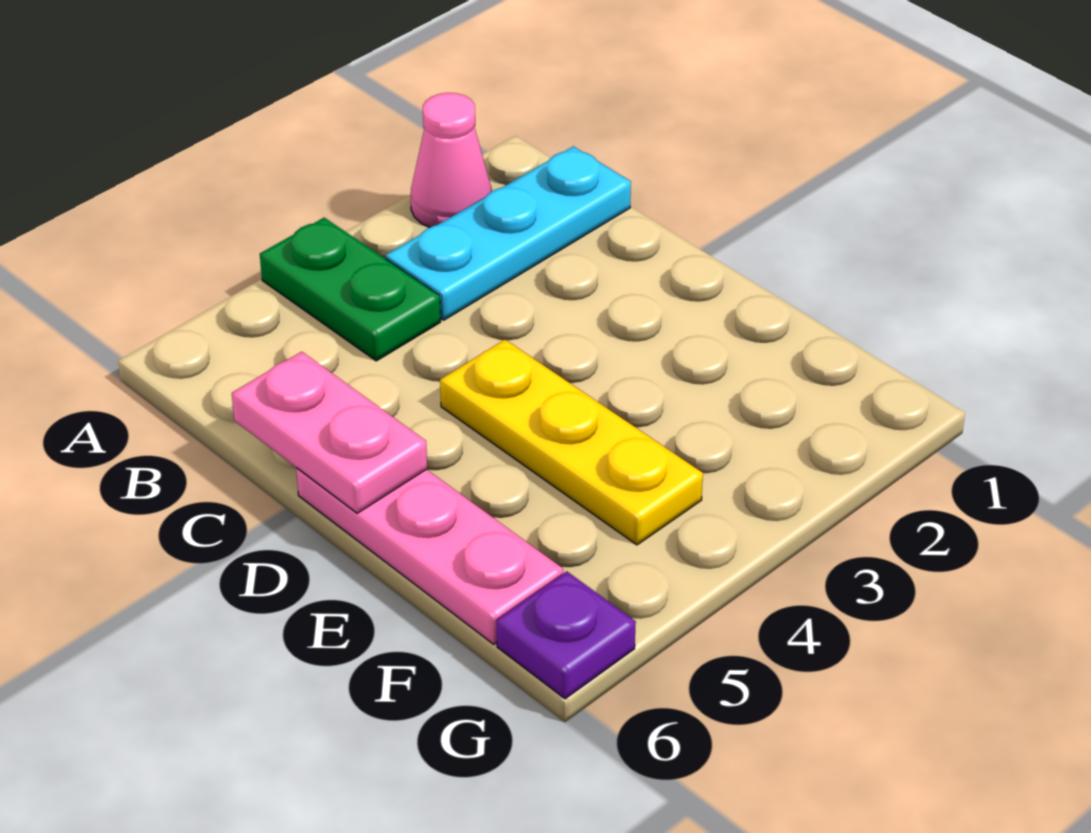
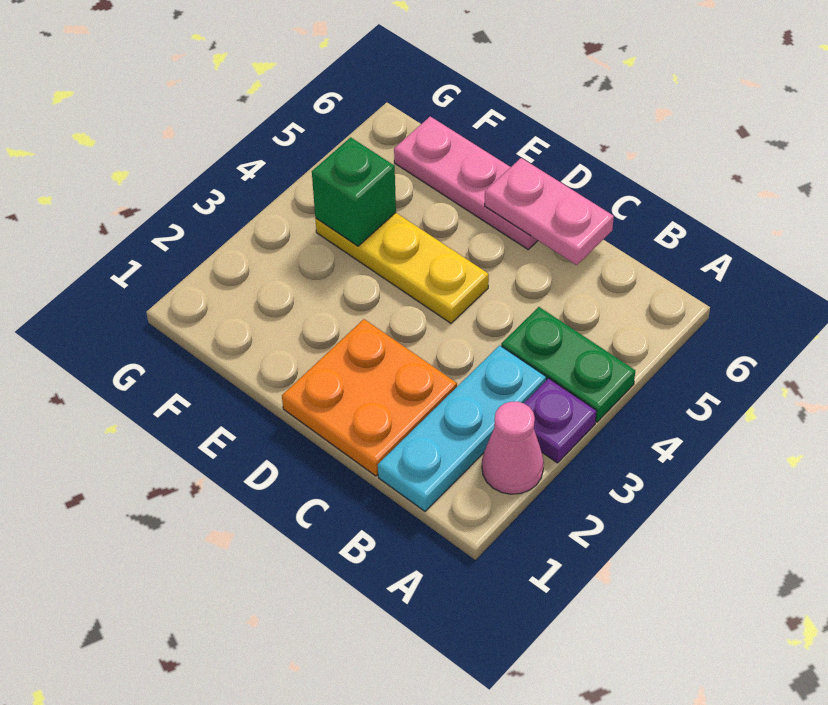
none -> orange 2x2 plate [282,319,457,476]
none -> green 1x1 brick [312,137,396,246]
purple 1x1 plate [497,571,636,699] -> purple 1x1 plate moved to [524,378,596,463]

